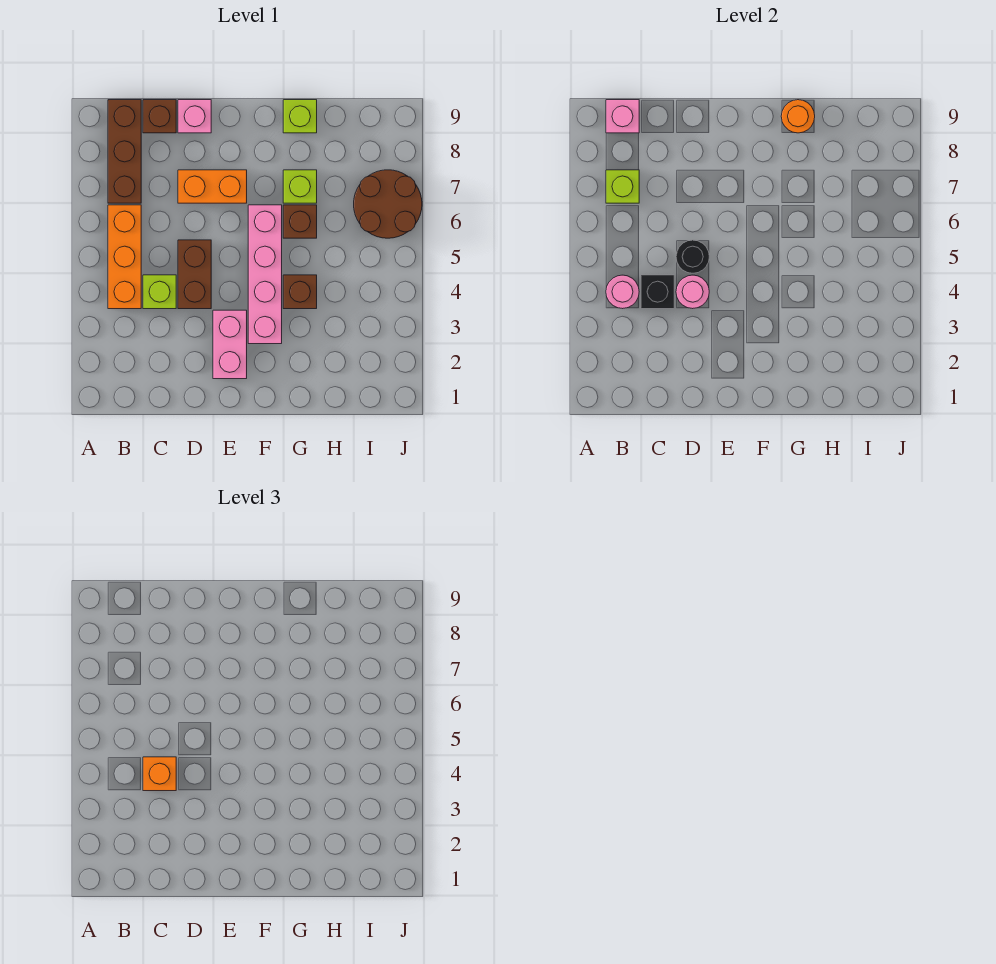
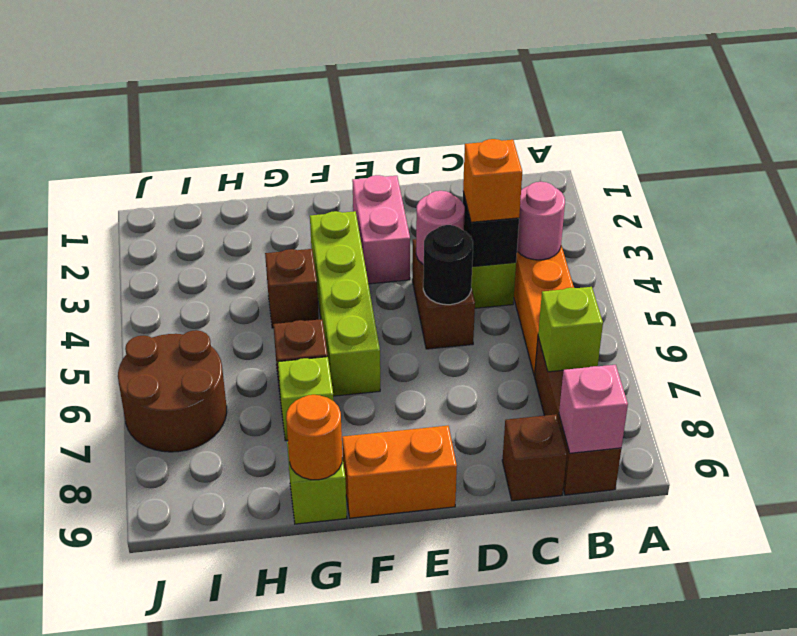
orange 1x2 brick [178,170,247,203] -> orange 1x2 brick moved to [342,426,457,518]
pink 1x1 brick [178,100,211,133] -> none
pink 1x4 brick [248,205,282,344] -> lime 1x4 brick [310,211,380,396]

